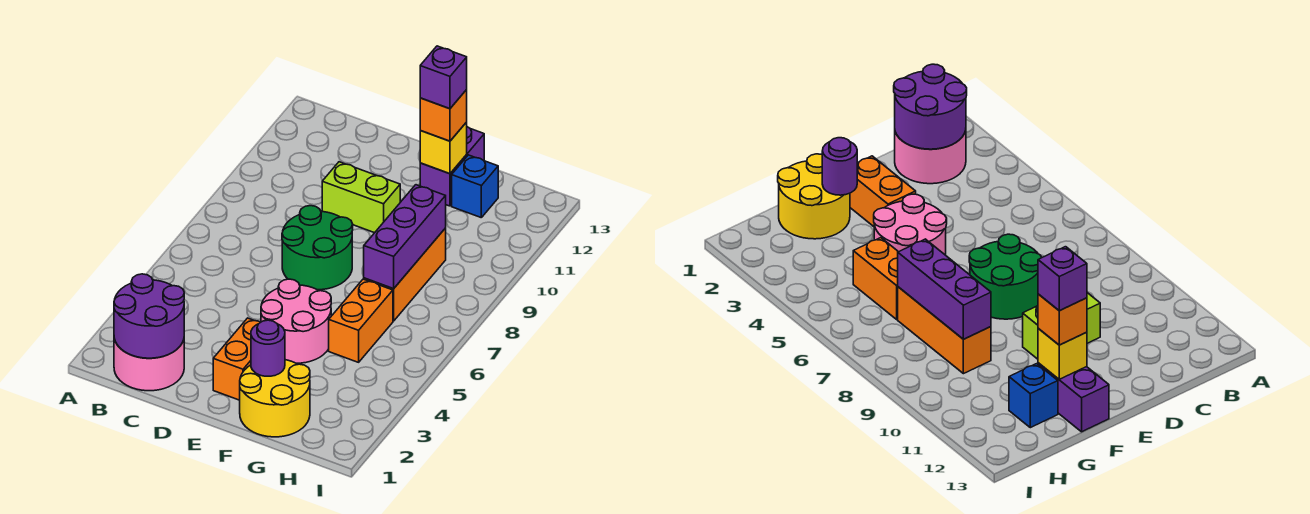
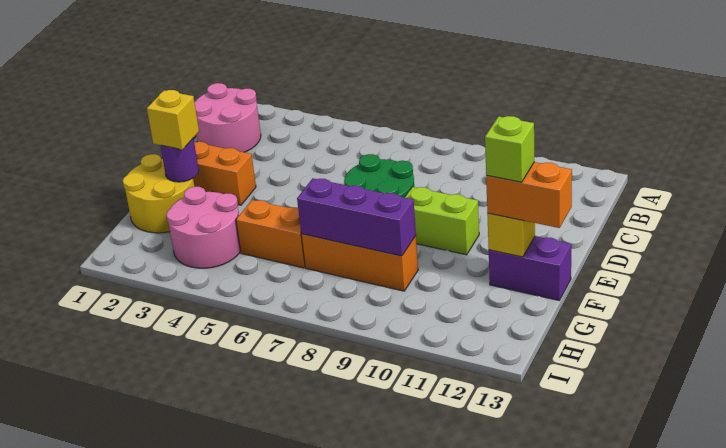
purple 2x2 round brick [114,274,184,358] -> none
lime 1x2 brick [322,162,400,233] -> lime 1x2 brick turned to [405,187,479,255]
pink 2x2 round brick [261,279,331,363] -> pink 2x2 round brick moved to [166,187,240,268]
none -> yellow 1x1 brick [147,90,199,150]
orange 1x1 brick [420,90,467,141] -> orange 1x2 brick [486,162,572,228]
purple 1x1 brick [420,46,467,109] -> lime 1x1 brick [485,116,534,182]
blue 1x1 brick [452,155,498,217] -> none

